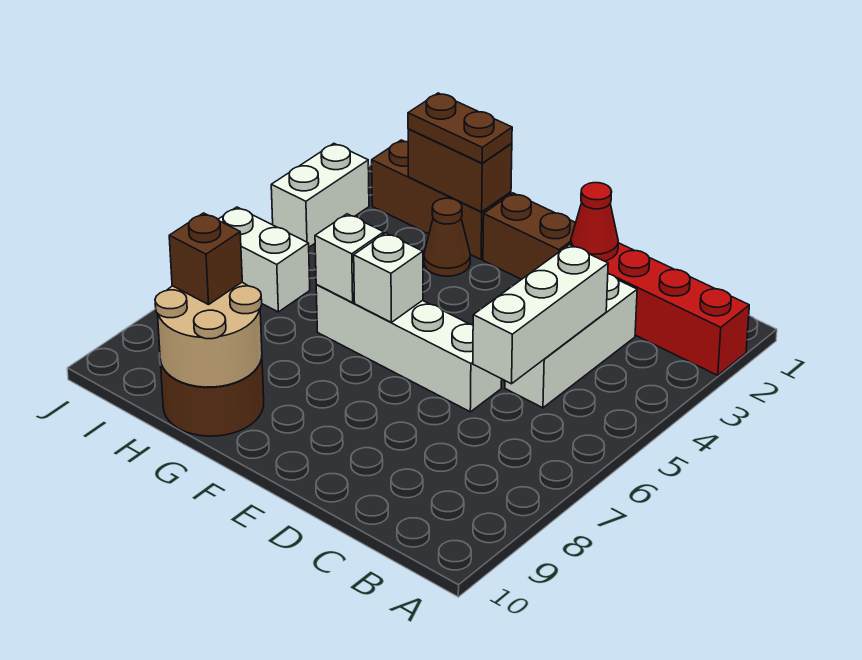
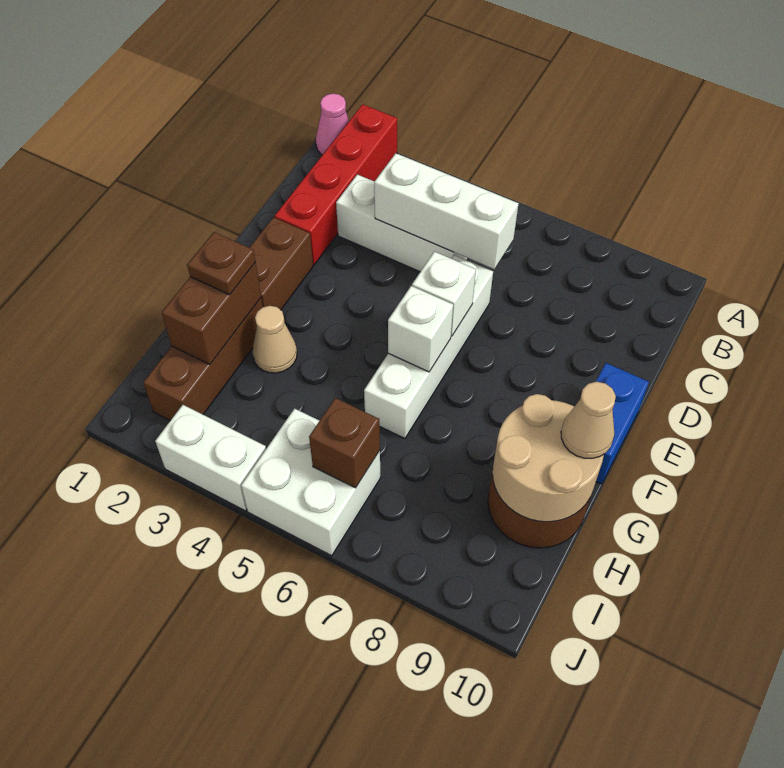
none -> pink 1x1 cone [316,94,349,155]
red 1x1 cone [571,183,618,261] -> none
none -> blue 1x2 brick [596,363,649,484]
brown 1x2 plate [408,93,512,163] -> brown 1x1 plate [187,232,255,295]
brown 1x1 cone [424,198,470,276] -> tan 1x1 cone [252,306,297,373]
white 1x1 brick [315,214,384,303] -> white 1x1 brick moved to [412,252,476,336]
none -> tan 1x1 cone [561,382,616,458]
brown 1x1 brick [169,213,242,305] -> brown 1x1 brick moved to [309,398,380,488]
white 1x2 brick [218,207,310,312] -> white 2x2 brick [241,409,380,556]

